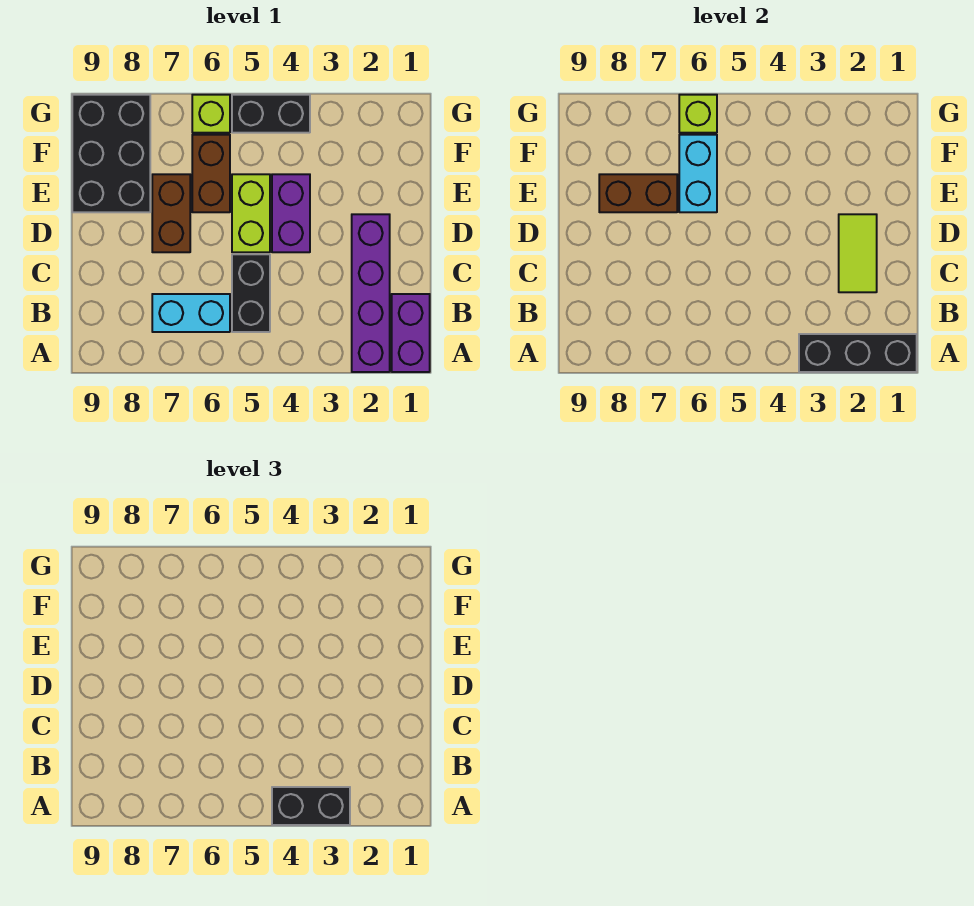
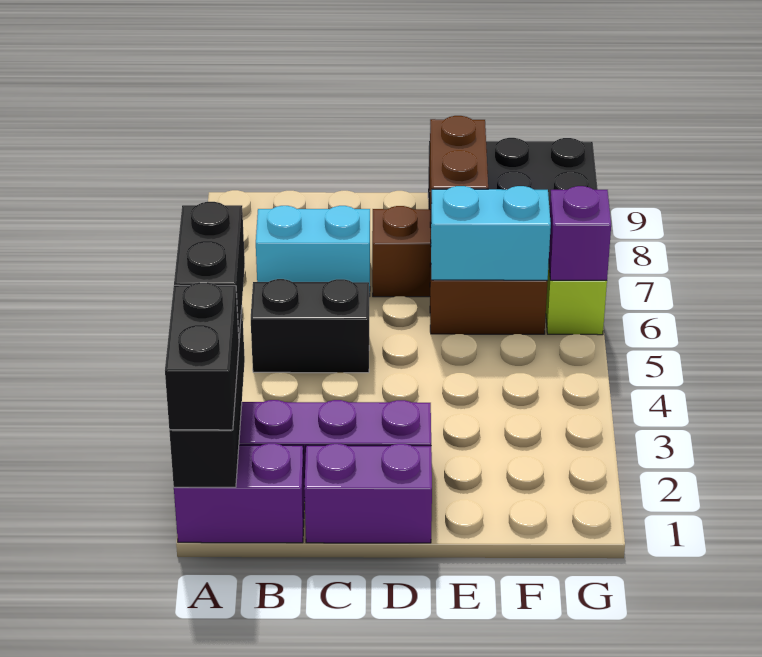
cyan 1x2 brick [152,294,230,332] -> cyan 1x2 brick turned to [256,206,370,296]
lime 1x2 tile [839,214,877,292] -> none
purple 1x2 brick [272,174,310,252] -> purple 1x2 brick moved to [304,444,432,543]
lime 1x2 brick [232,174,270,252] -> none
black 1x2 brick [232,95,310,133] -> black 1x2 brick moved to [165,282,239,430]
lime 1x1 brick [679,95,717,133] -> purple 1x1 brick [549,186,611,280]

